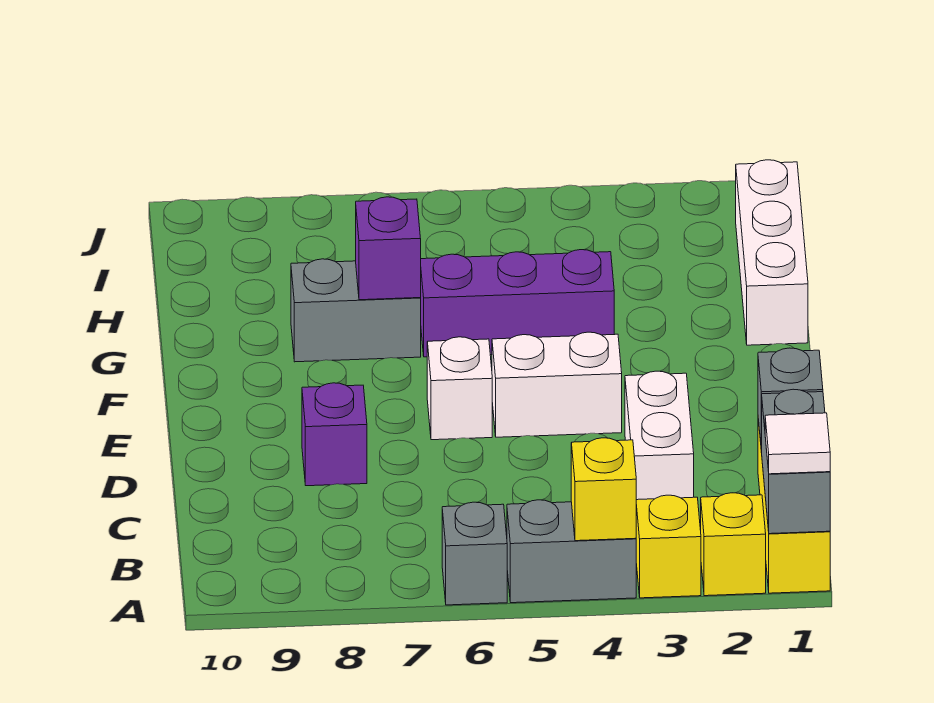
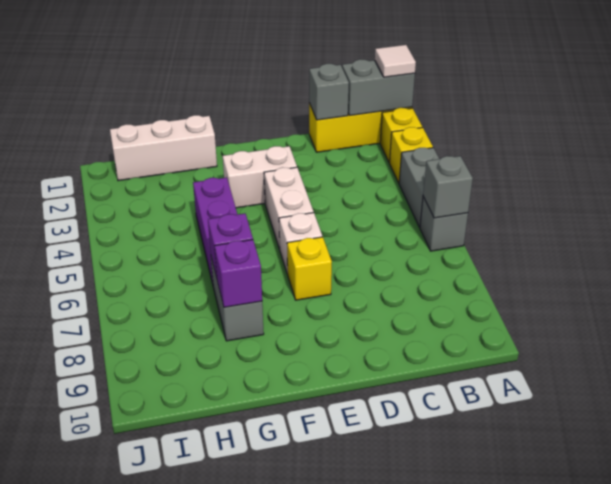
yellow 1x1 brick [571,438,636,541] -> yellow 1x1 brick moved to [287,237,332,300]
none -> grey 1x1 brick [423,156,473,218]
white 1x2 brick [625,371,694,500] -> white 1x2 brick moved to [223,146,297,208]
purple 1x1 brick [302,383,367,486] -> purple 1x1 brick moved to [215,240,262,307]

